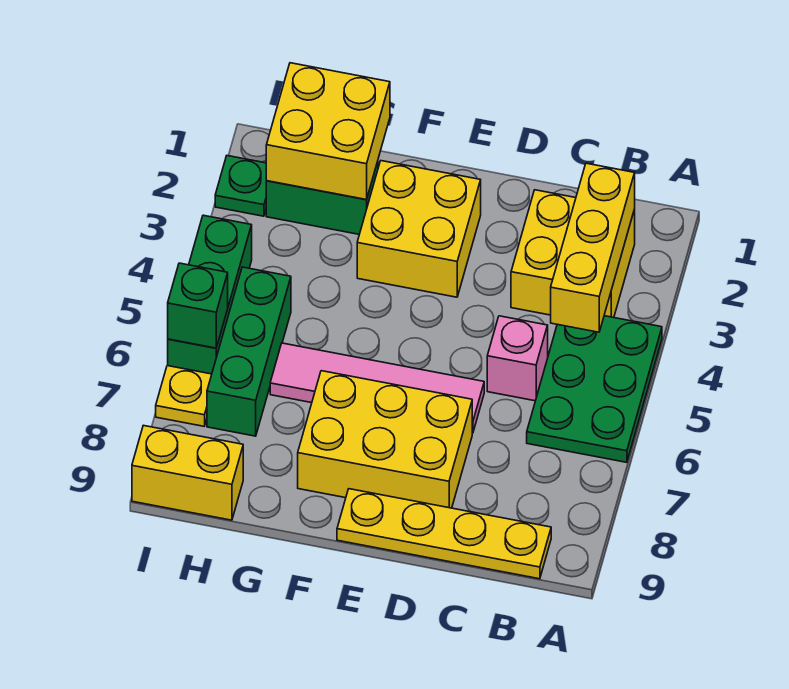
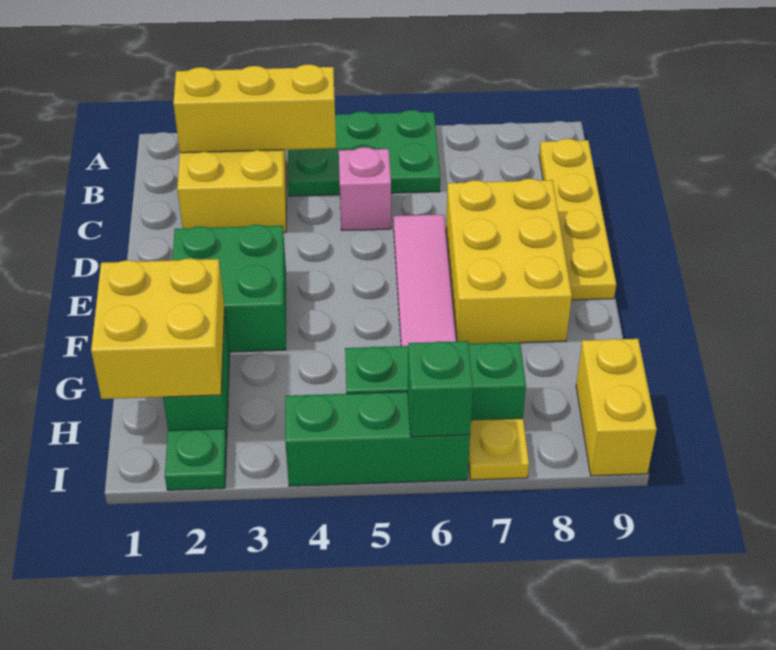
yellow 2x2 brick [357,161,481,297] -> green 2x2 brick [172,225,286,352]

